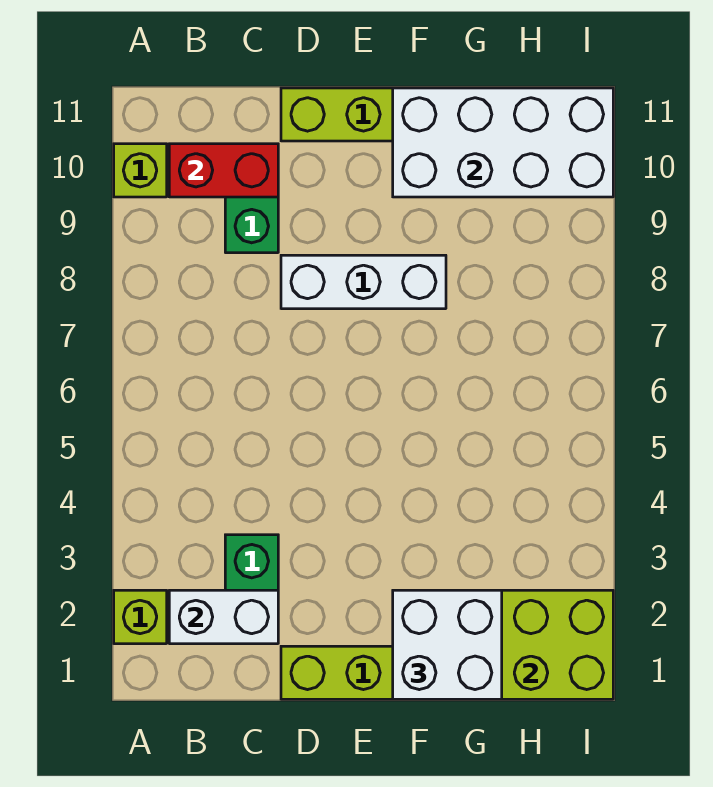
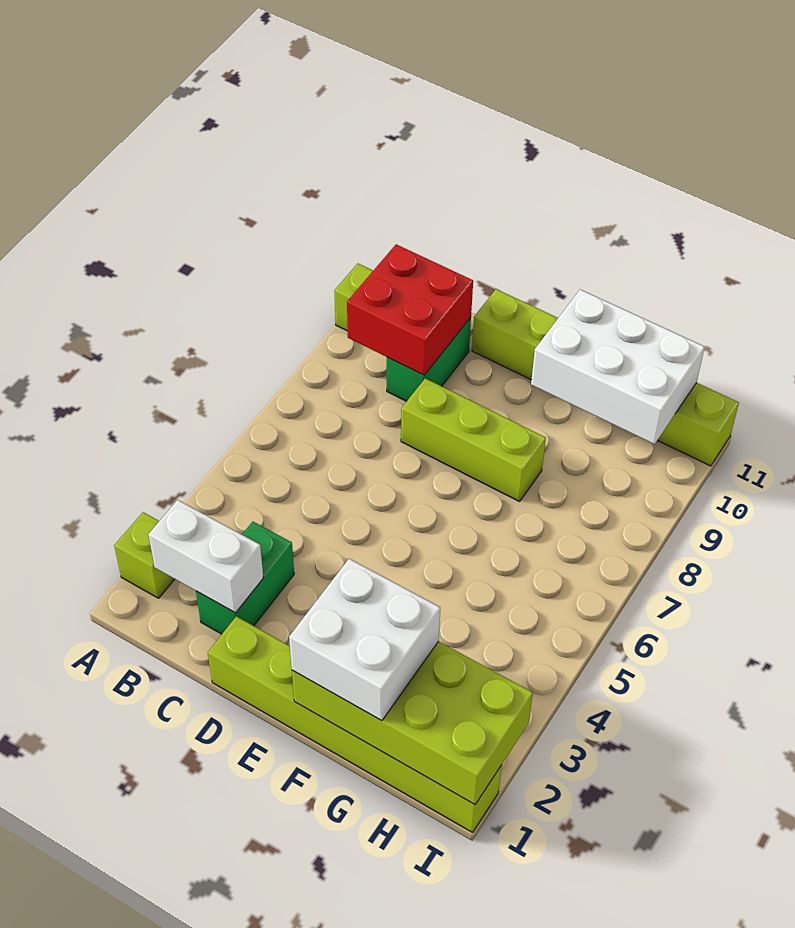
red 1x2 brick [169,144,278,197] -> red 2x2 brick [347,244,473,375]
white 1x3 brick [281,255,446,309] -> lime 1x3 brick [401,378,546,502]
white 2x4 brick [393,88,613,197] -> white 2x3 brick [531,290,705,444]

